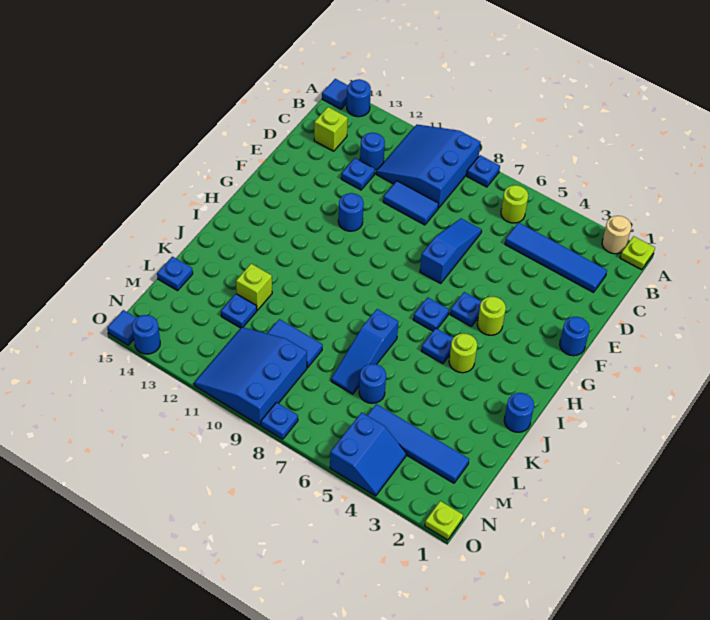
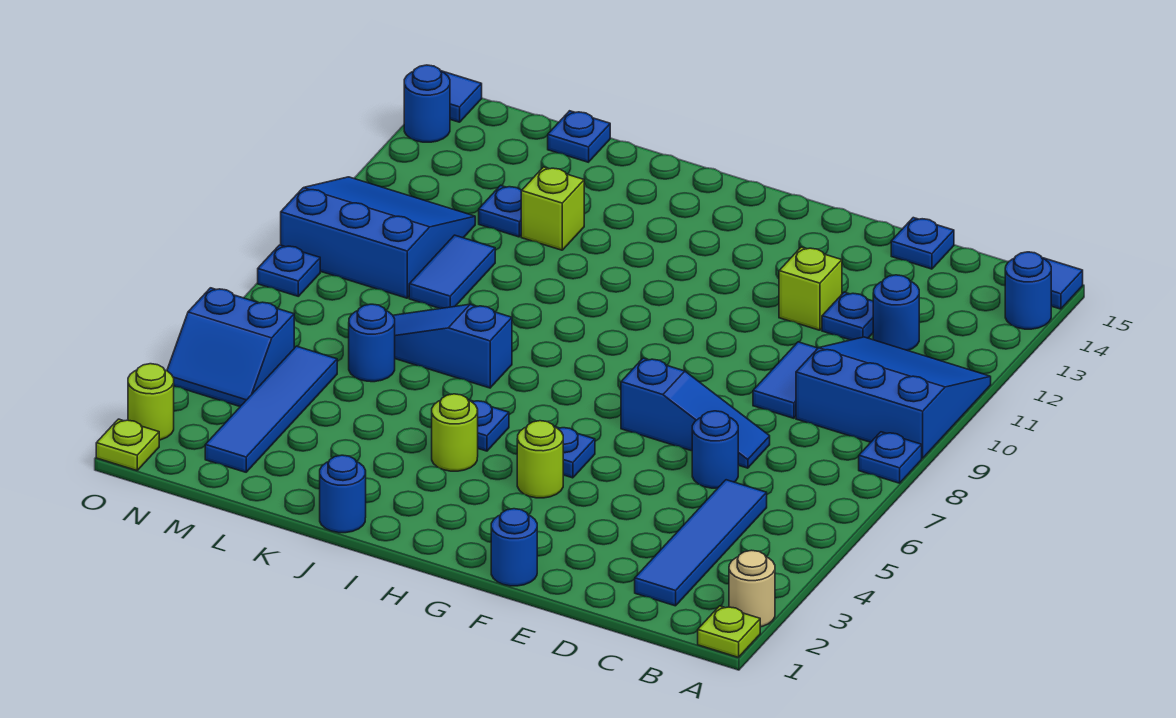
lime 1x1 round brick [501,185,528,223] -> lime 1x1 round brick moved to [128,364,174,440]
lime 1x1 brick [314,107,348,151] -> lime 1x1 brick moved to [779,247,842,330]
blue 1x1 round brick [338,193,364,231] -> blue 1x1 round brick moved to [692,411,738,488]
blue 1x1 plate [413,297,449,331] -> blue 1x1 plate moved to [891,218,954,269]

